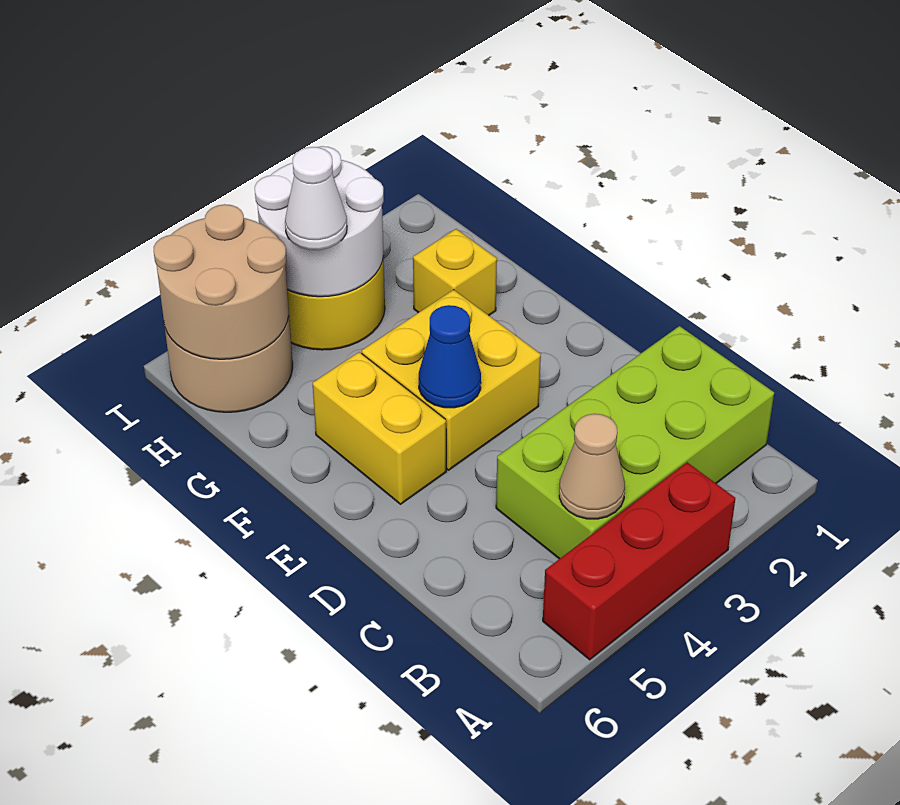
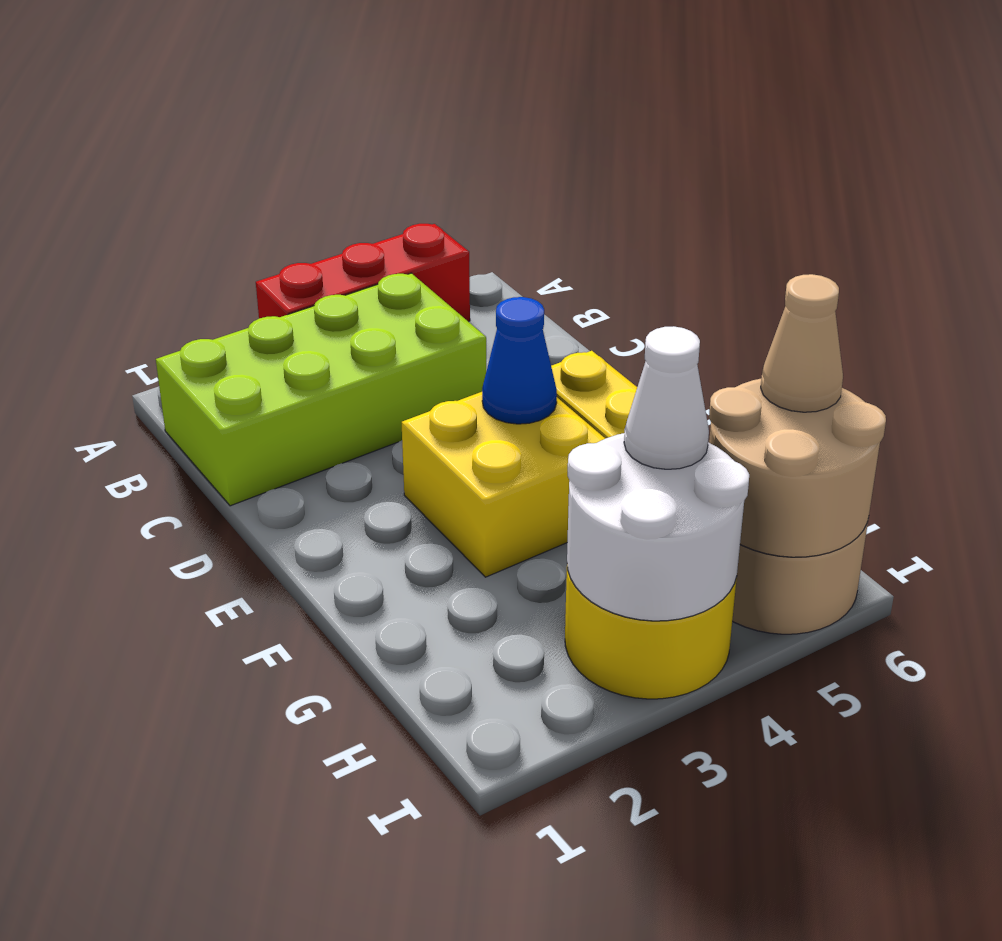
tan 1x1 cone [559,414,625,519] -> tan 1x1 cone moved to [761,274,843,412]
yellow 1x1 brick [413,229,497,315] -> none

